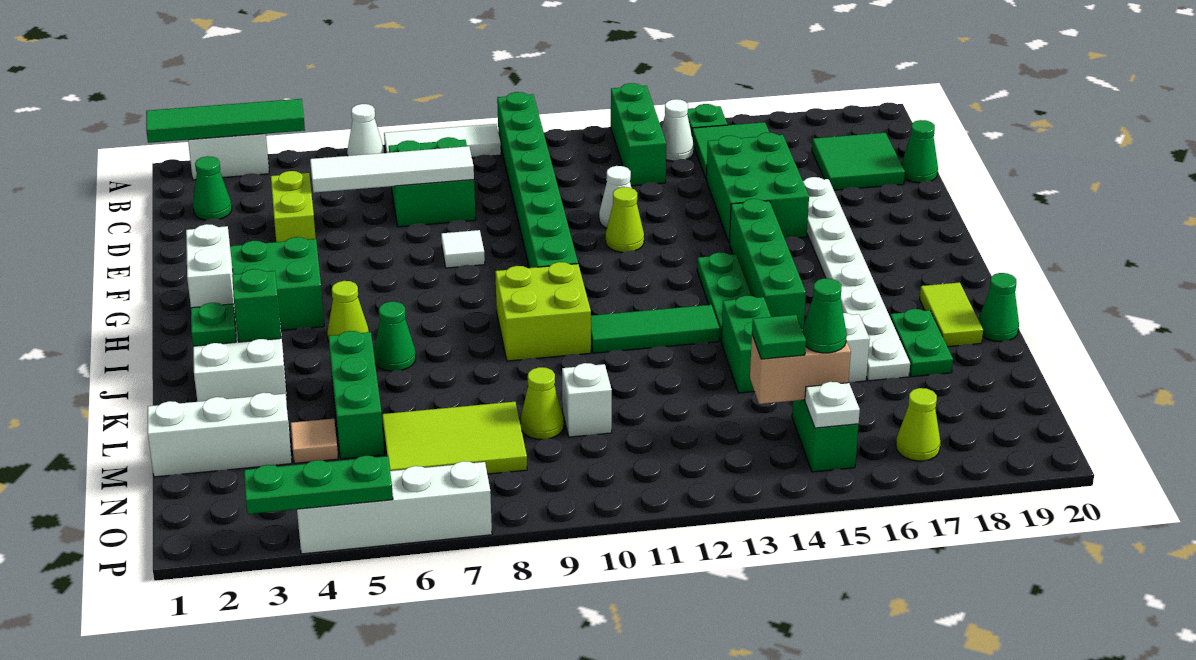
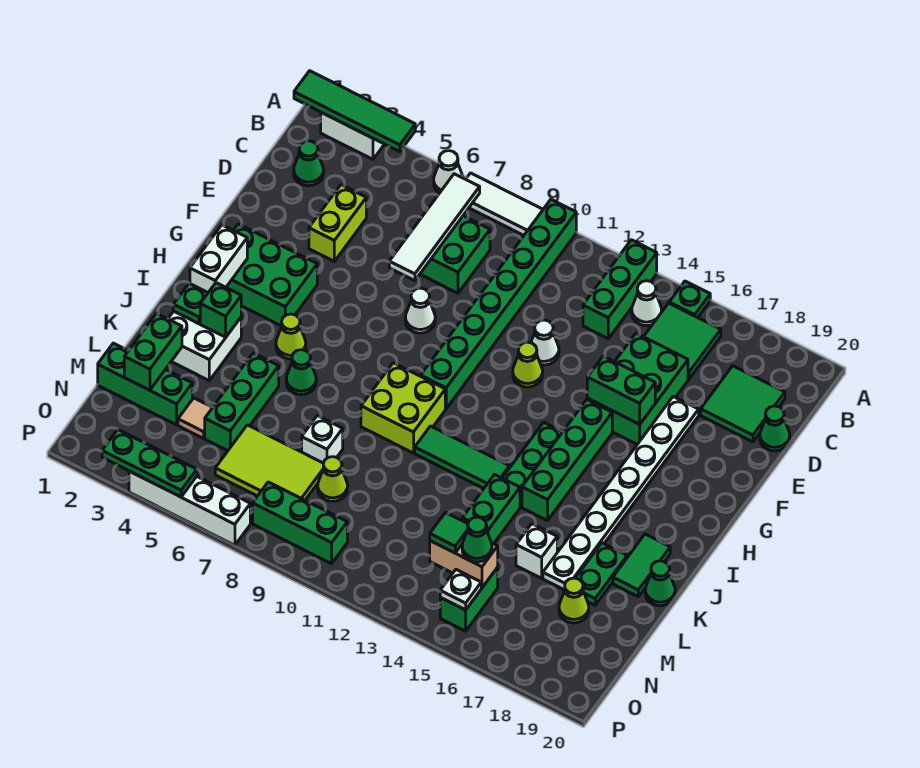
white 1x4 tile [310,146,474,193] -> white 1x4 tile turned to [389,174,480,281]
white 1x1 tile [441,230,485,268] -> white 1x1 cone [405,288,435,333]
none -> green 1x2 brick [587,356,655,424]
lime 1x2 tile [920,283,983,347] -> green 1x2 tile [613,534,670,596]
none -> green 1x2 brick [124,313,182,390]
white 1x3 brick [148,393,292,477] -> green 1x3 brick [98,343,192,425]
white 1x1 brick [562,363,612,437] -> white 1x1 brick moved to [302,416,343,463]
none -> green 1x3 brick [253,482,347,564]
lime 1x1 cone [896,388,941,461] -> lime 1x1 cone moved to [559,578,589,623]

